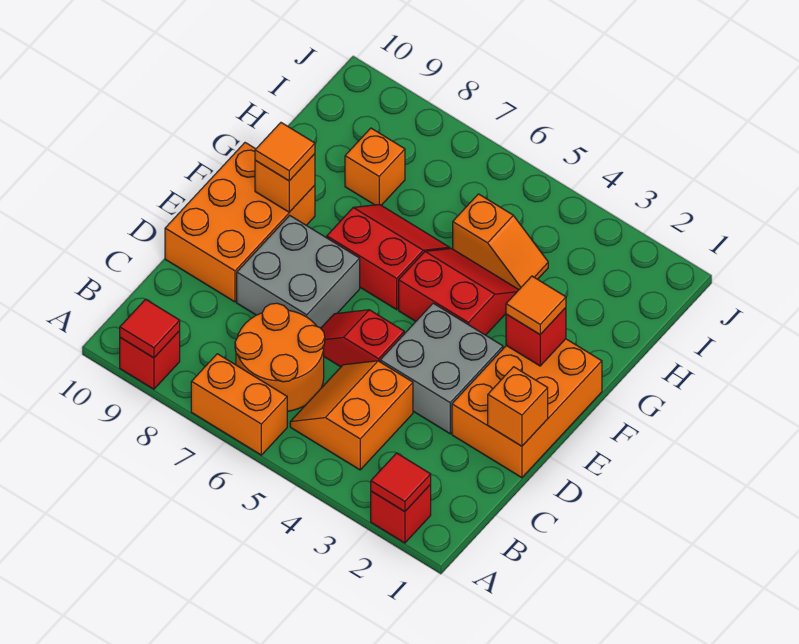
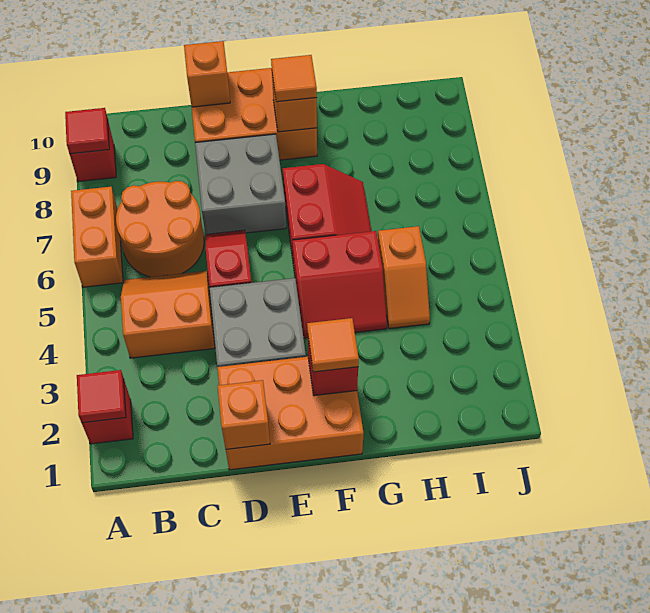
red 2x2 slope [399,248,519,335] -> red 2x2 slope turned to [292,231,387,338]
orange 1x1 brick [345,128,405,205] -> orange 1x1 brick moved to [184,41,230,107]

